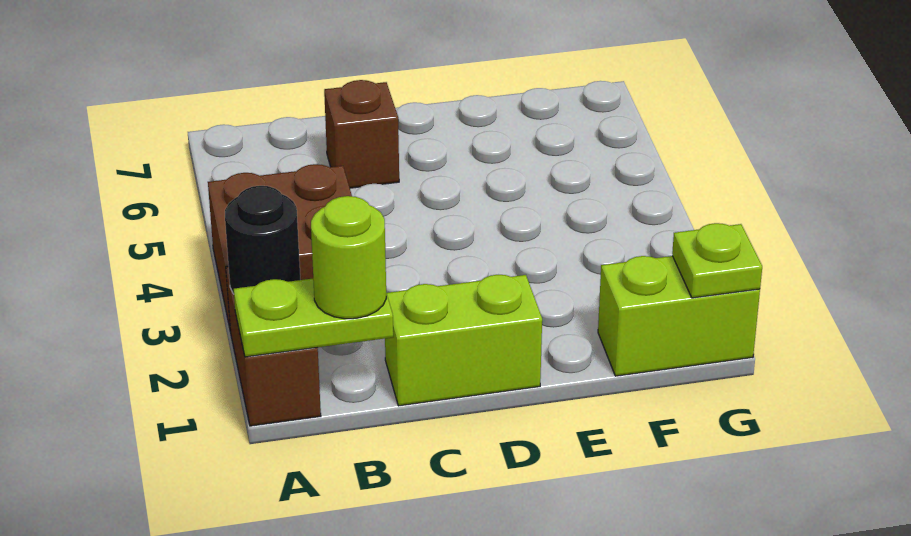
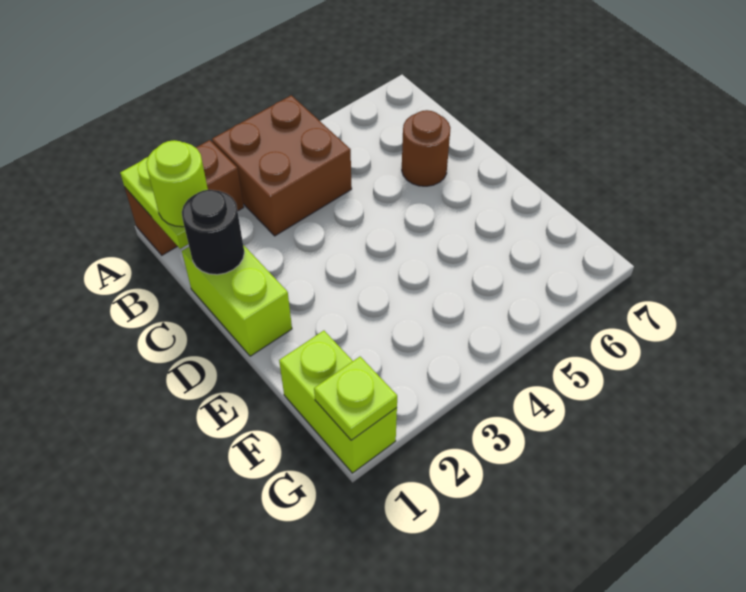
black 1x1 round brick [225,186,300,294] -> black 1x1 round brick moved to [182,190,244,275]
brown 1x1 brick [324,80,399,188] -> brown 1x1 round brick [402,110,450,186]

